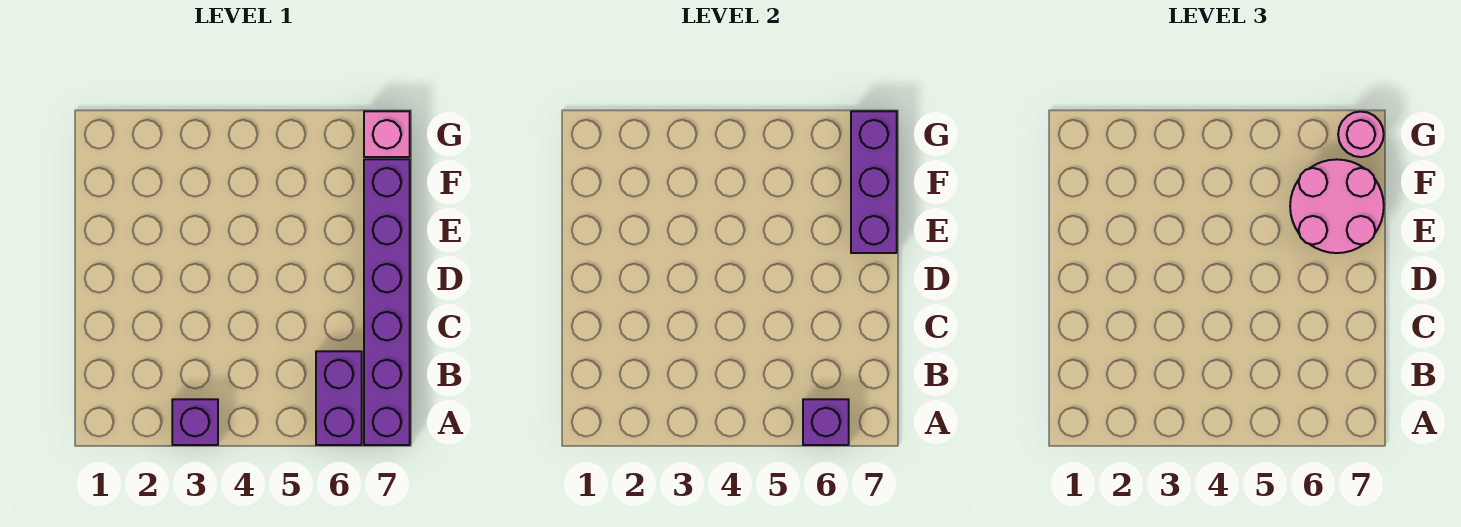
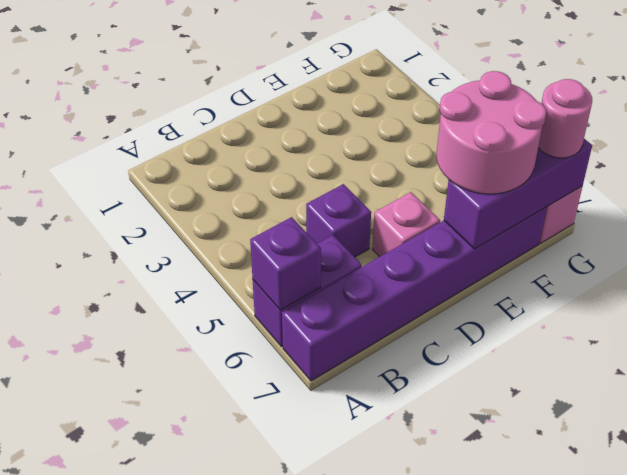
purple 1x1 brick [172,399,218,445] -> purple 1x1 brick moved to [306,184,371,257]
none -> pink 1x1 brick [372,192,440,257]

